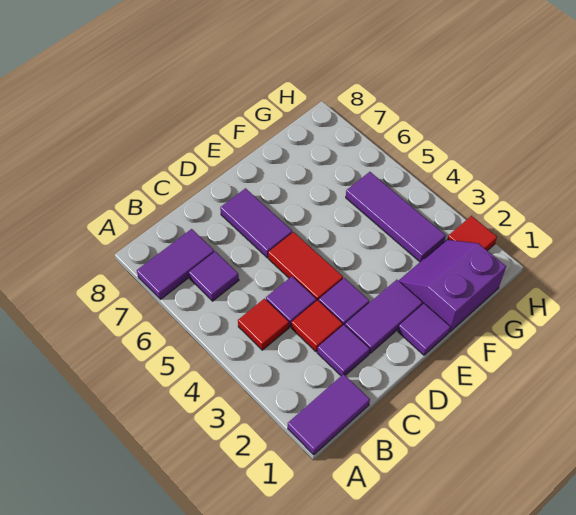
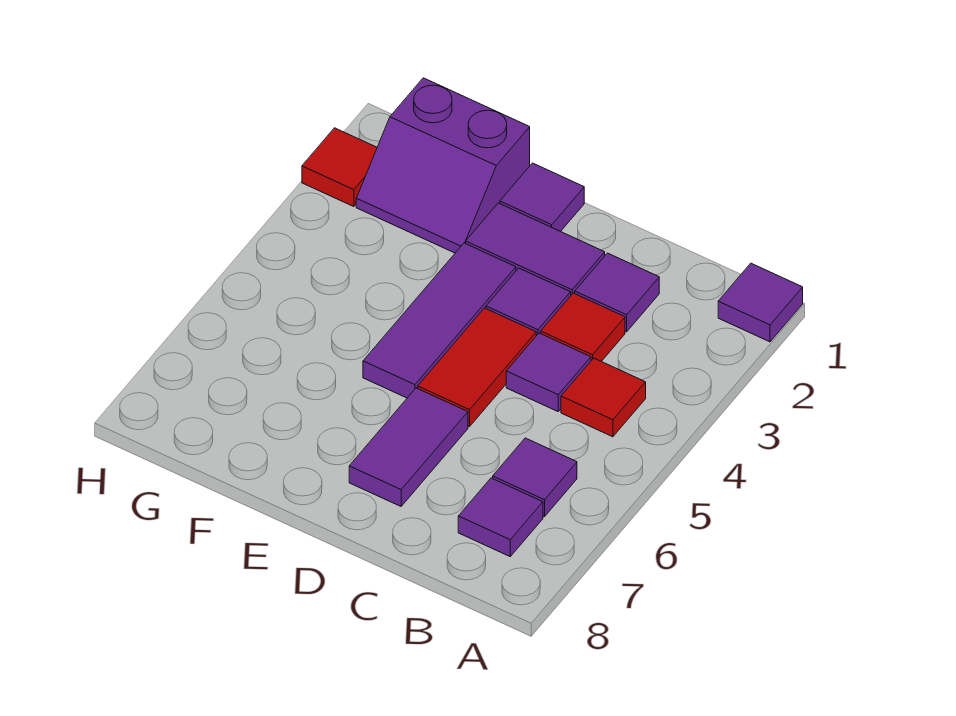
purple 1x2 tile [288,374,370,455] -> purple 1x1 tile [718,263,803,342]
purple 1x2 tile [137,229,214,299] -> purple 1x1 tile [458,478,543,556]
purple 1x3 tile [346,172,446,262] -> purple 1x3 tile moved to [363,243,516,398]

